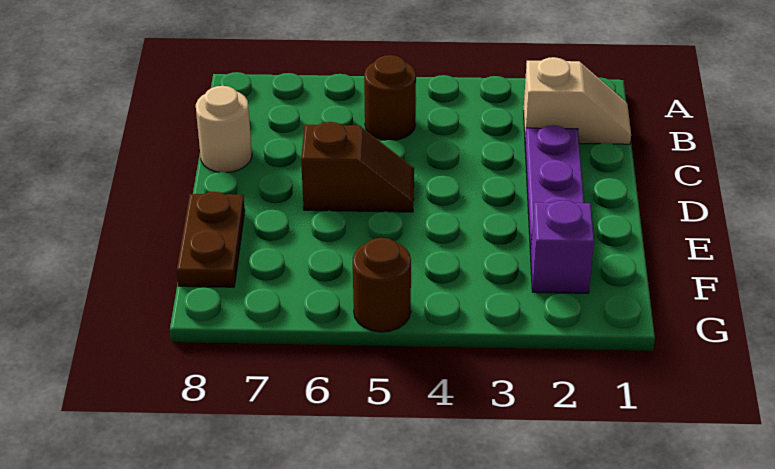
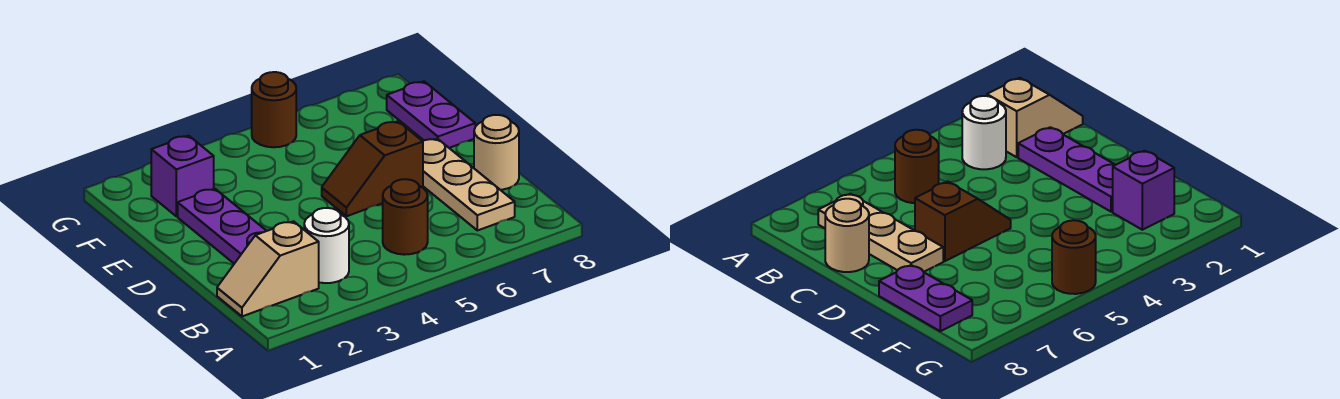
none -> white 1x1 round brick [304,208,349,283]
none -> tan 1x3 plate [423,139,515,230]
brown 1x2 plate [177,192,245,287] -> purple 1x2 plate [387,81,475,148]

